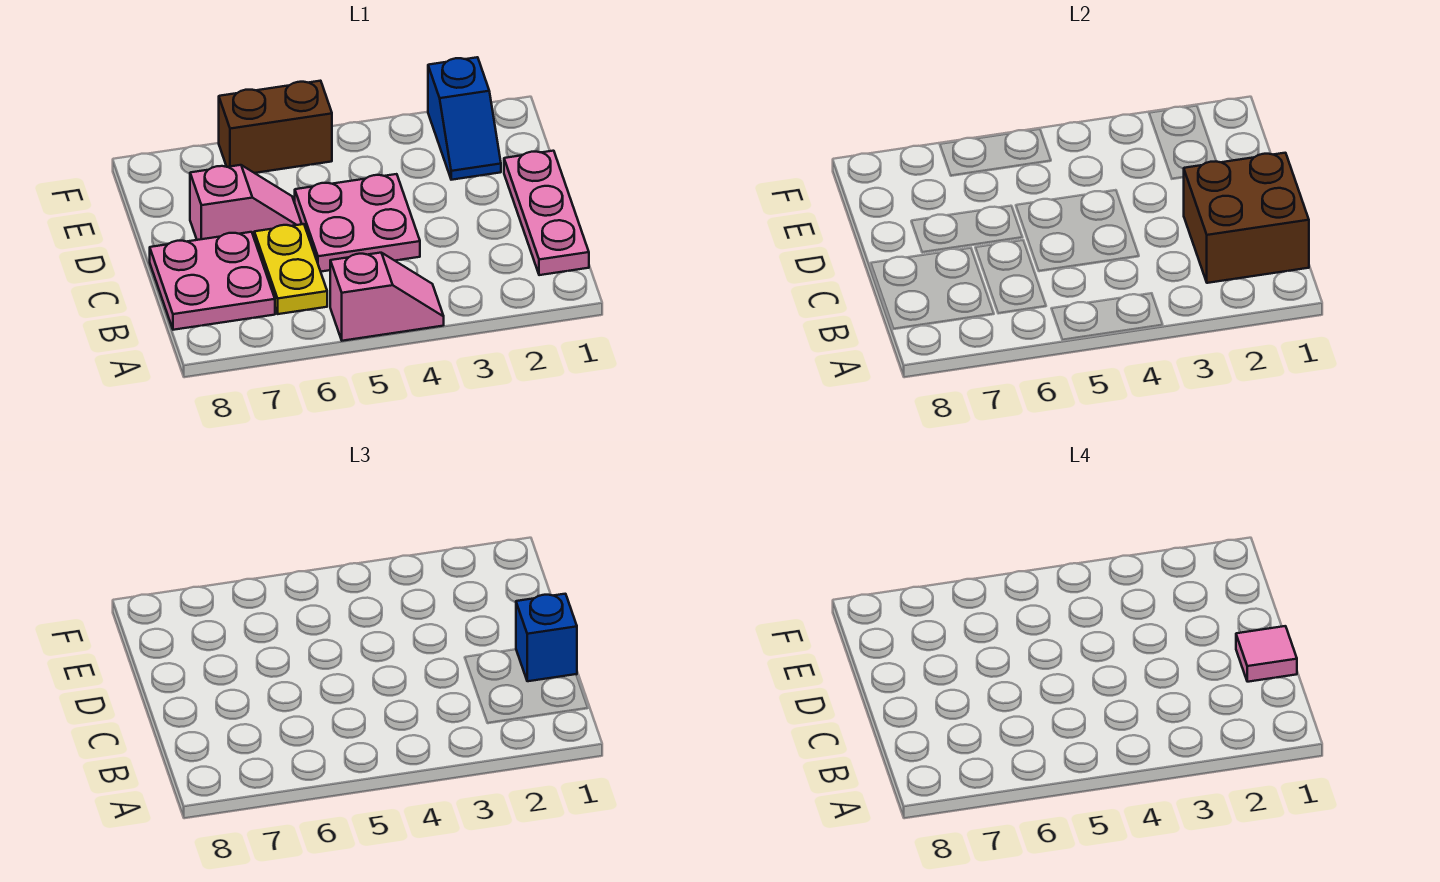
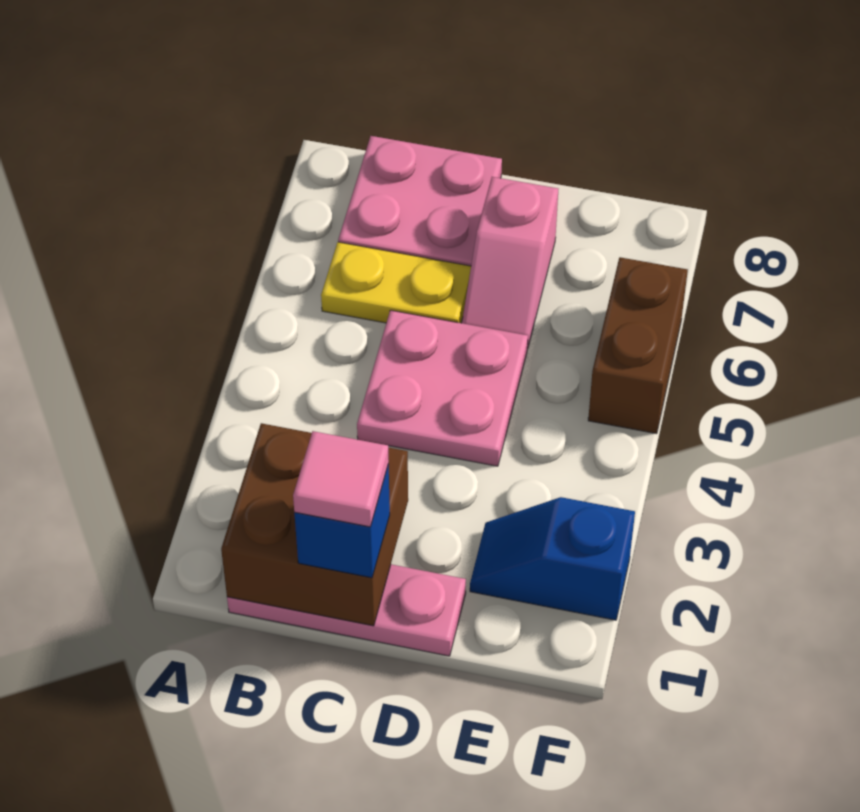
pink 1x2 slope [330,253,444,341] -> none

